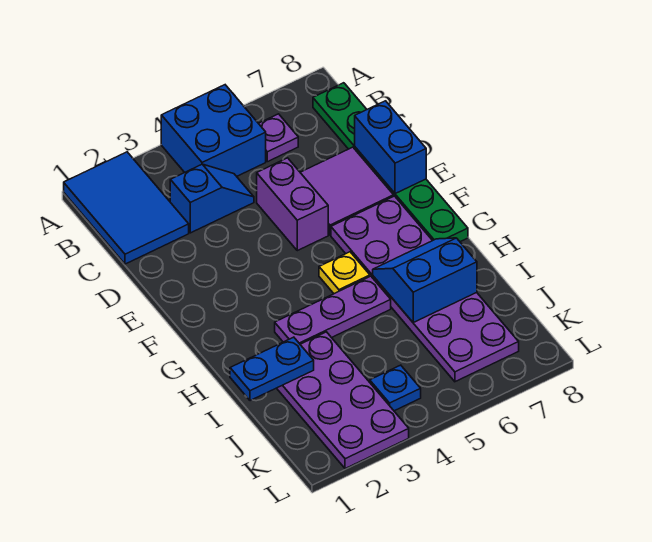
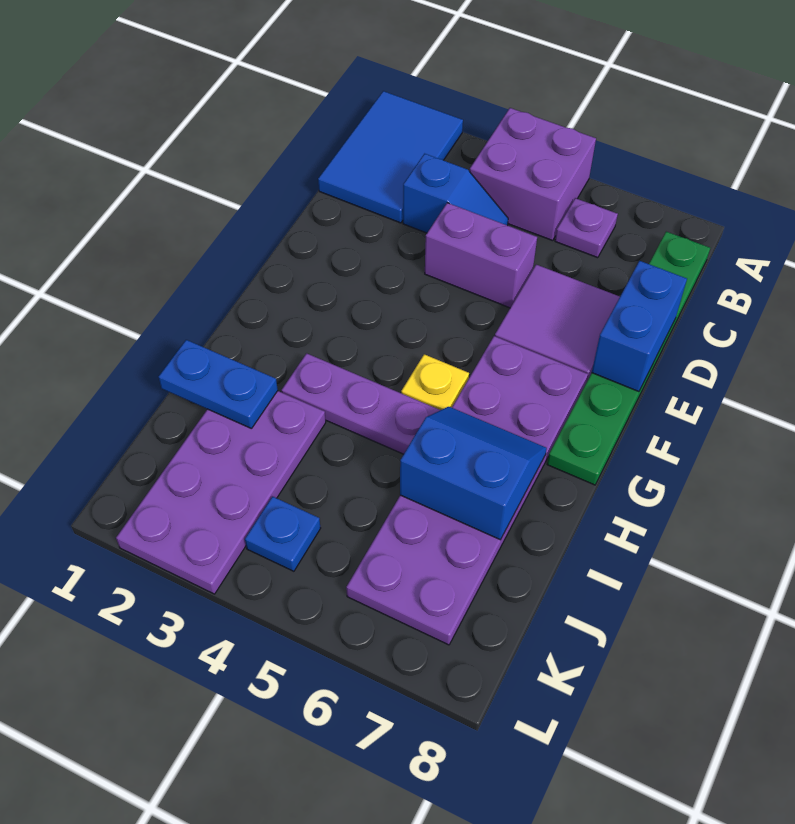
blue 2x2 brick [161,85,266,176] -> purple 2x2 brick [470,108,596,241]
purple 1x2 brick [257,158,328,251] -> purple 1x2 brick turned to [425,203,537,308]

